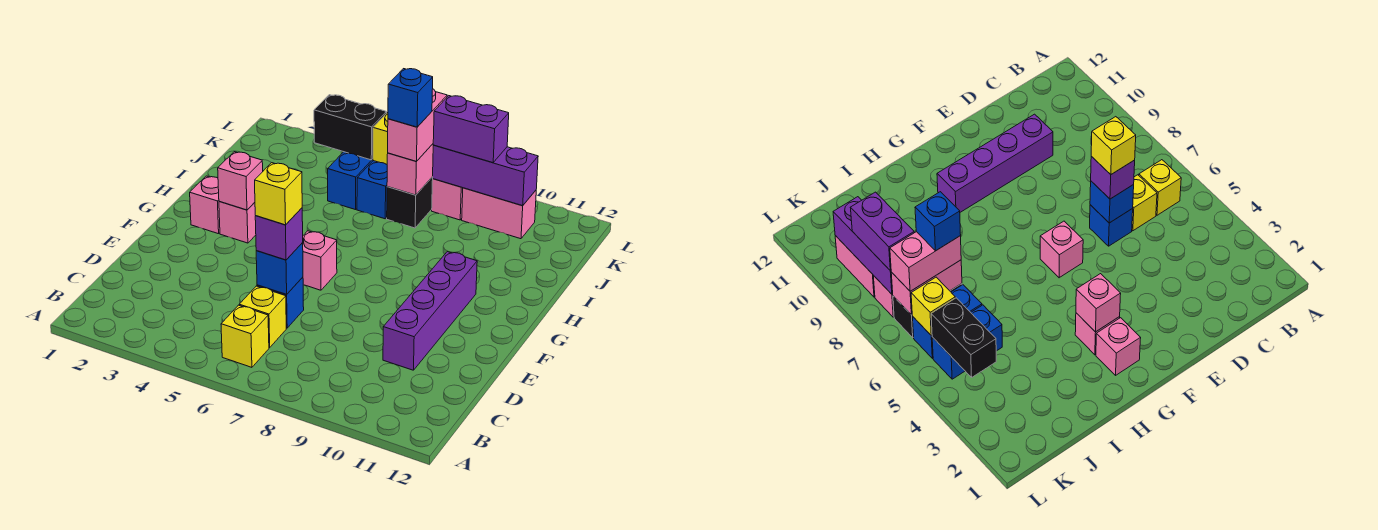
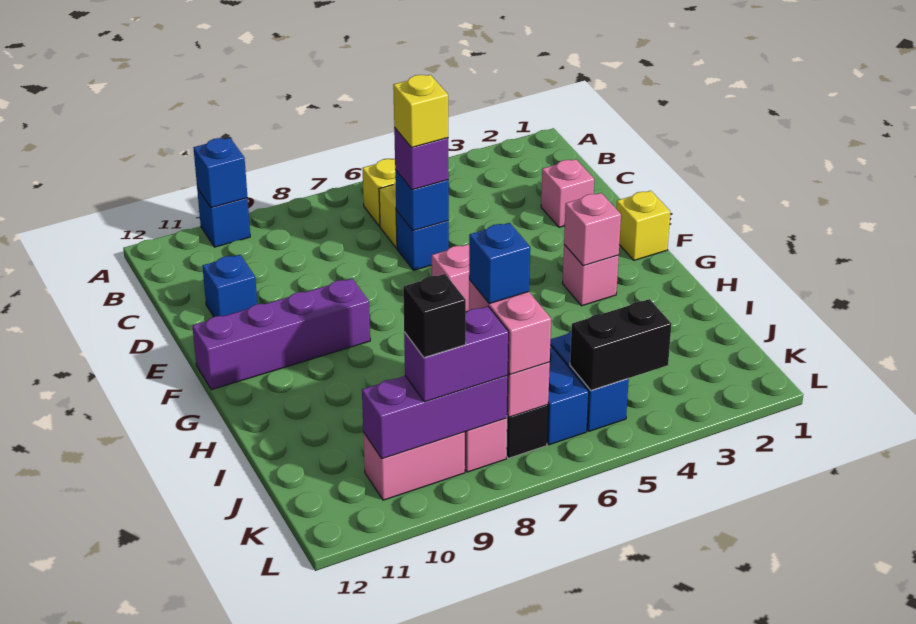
none -> blue 1x1 brick [197,188,250,247]
none -> blue 1x1 brick [193,138,248,208]
purple 1x4 brick [383,252,477,370] -> purple 1x4 brick turned to [192,279,370,390]
none -> blue 1x1 brick [202,255,257,317]
pink 1x1 brick [190,176,220,234] -> pink 1x1 brick moved to [541,159,594,227]
yellow 1x1 brick [373,112,388,164] -> yellow 1x1 brick moved to [616,191,670,260]
none -> black 1x1 brick [403,274,466,358]

